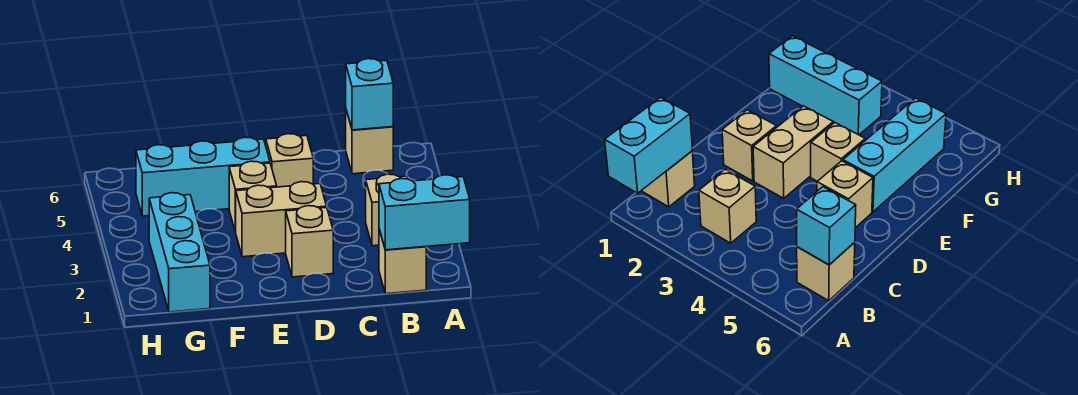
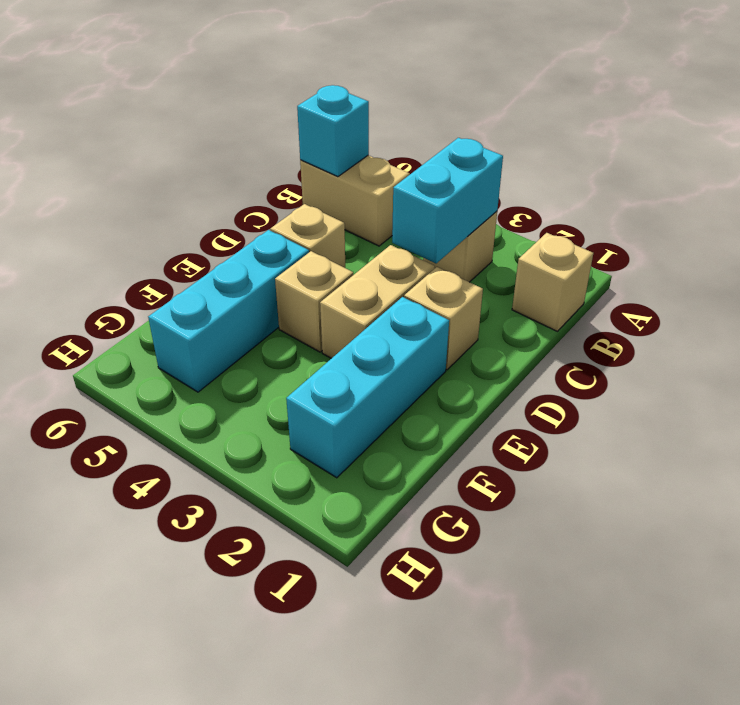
cyan 1x2 brick [379,175,470,250] -> cyan 1x2 brick moved to [392,138,503,263]
tan 1x1 brick [346,110,393,174] -> tan 1x2 brick [300,155,410,246]
cyan 1x3 brick [149,193,210,312] -> cyan 1x3 brick turned to [286,297,449,478]

